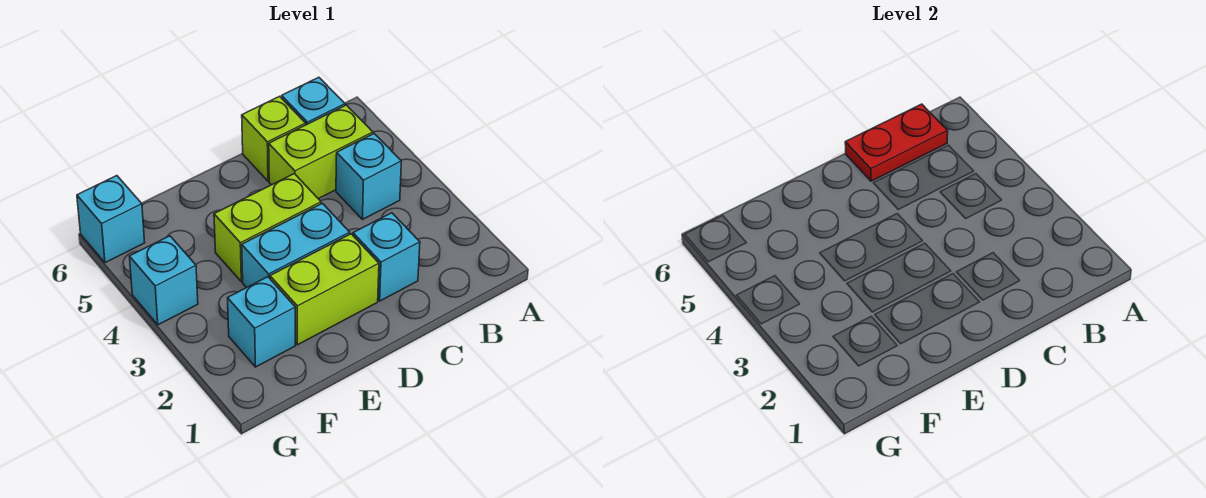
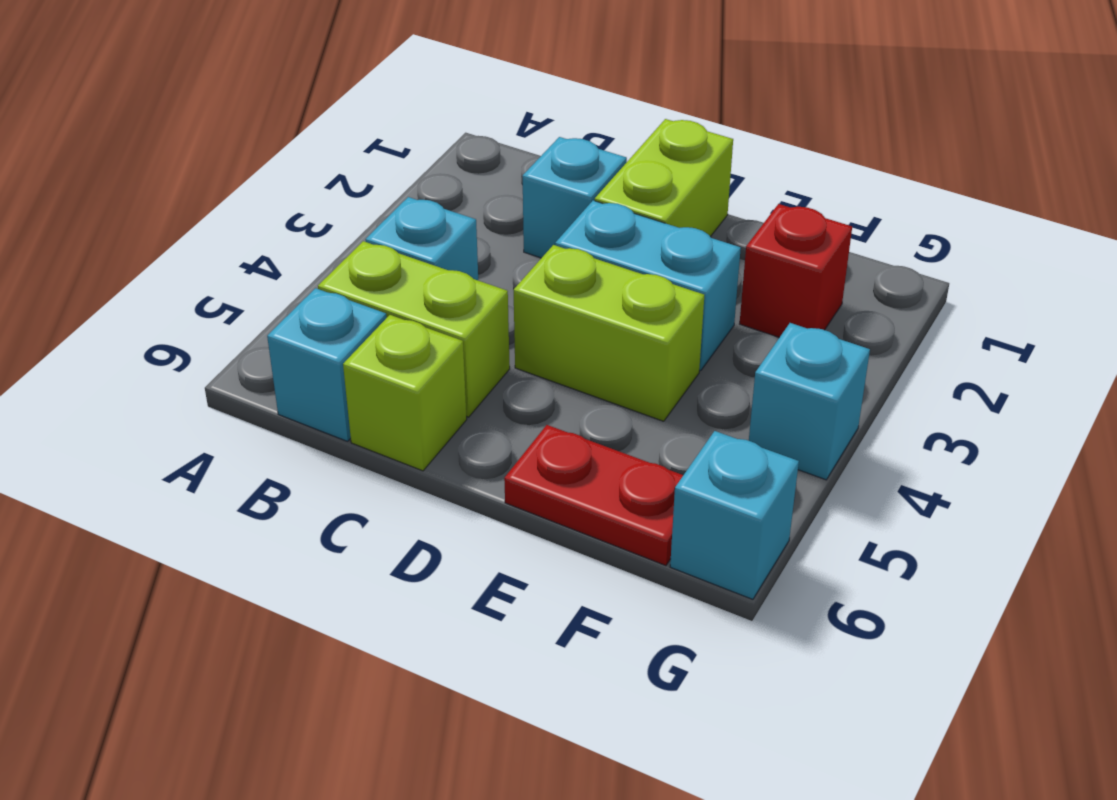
red 1x2 plate [845,104,948,181] -> red 1x2 plate moved to [504,425,683,566]
lime 1x2 brick [270,234,379,345] -> lime 1x2 brick turned to [595,119,733,237]
cyan 1x1 brick [228,277,295,367] -> red 1x1 brick [740,204,852,337]

